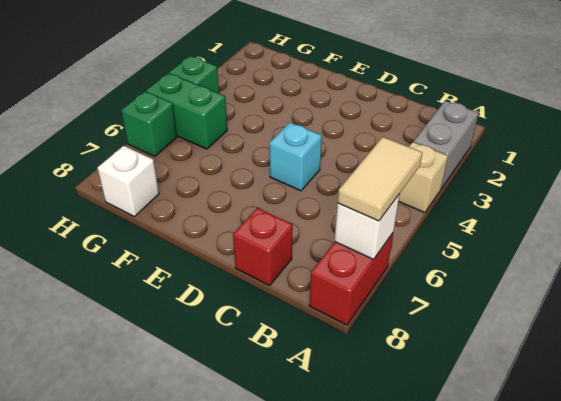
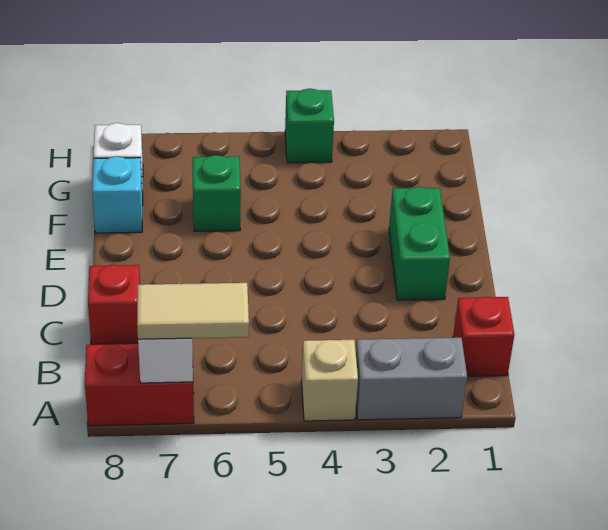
none -> red 1x1 brick [453,297,514,376]
cyan 1x1 brick [270,123,322,191] -> cyan 1x1 brick moved to [92,156,143,233]
green 1x2 brick [146,73,227,149] -> green 1x2 brick moved to [389,187,450,300]
green 1x1 brick [121,92,177,157] -> green 1x1 brick moved to [192,155,241,231]

